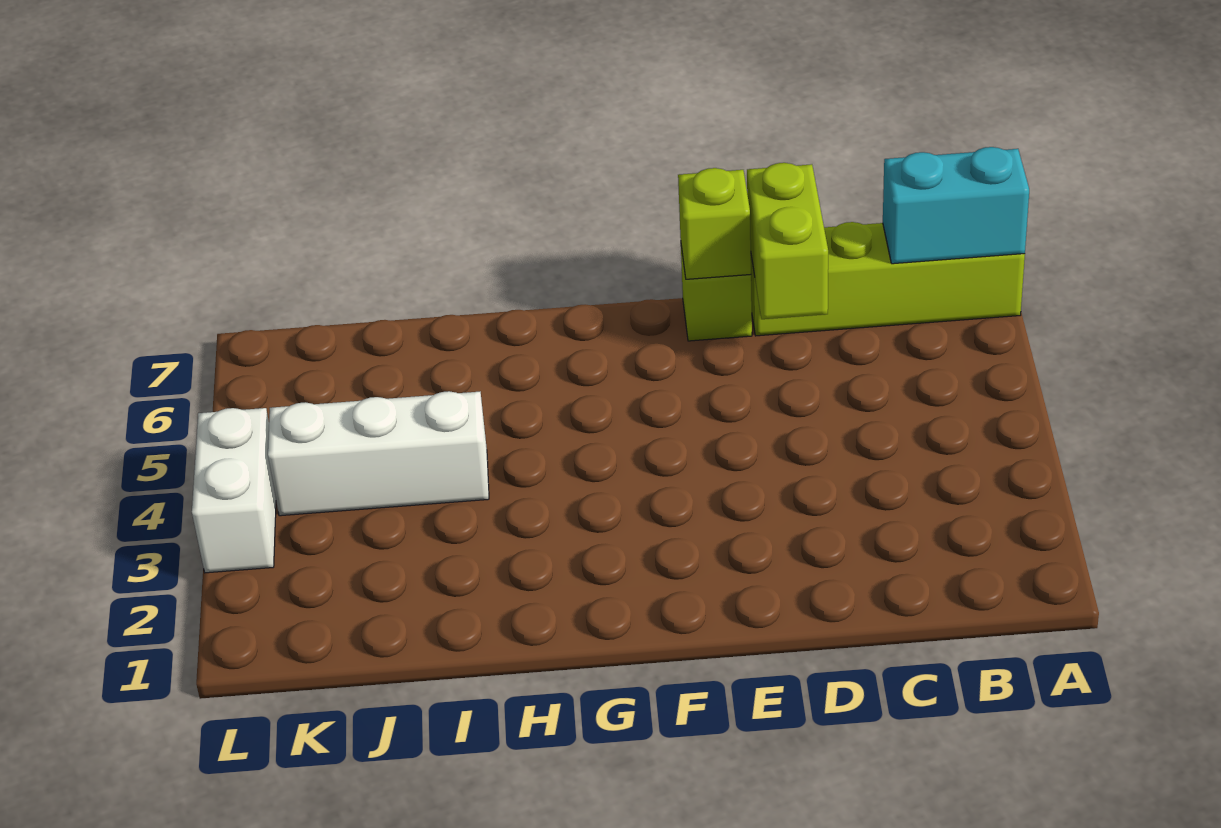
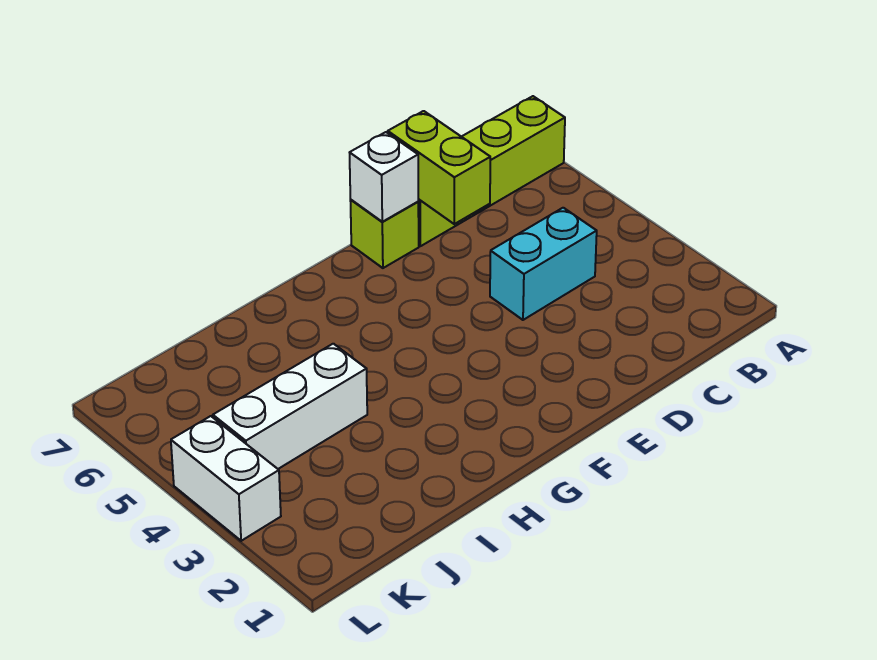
cyan 1x2 brick [883,147,1029,264] -> cyan 1x2 brick moved to [490,208,597,320]
lime 1x1 brick [678,168,751,279] -> white 1x1 brick [350,132,418,222]

